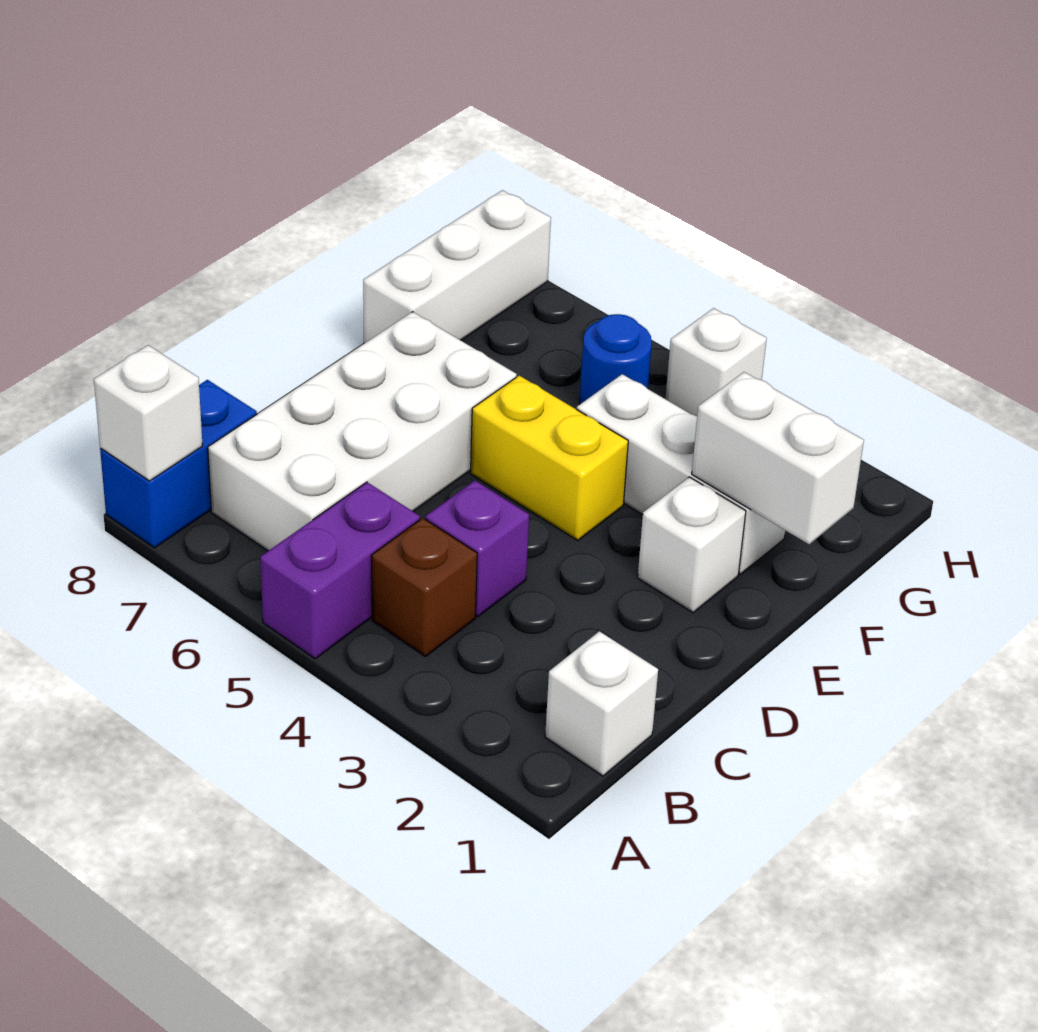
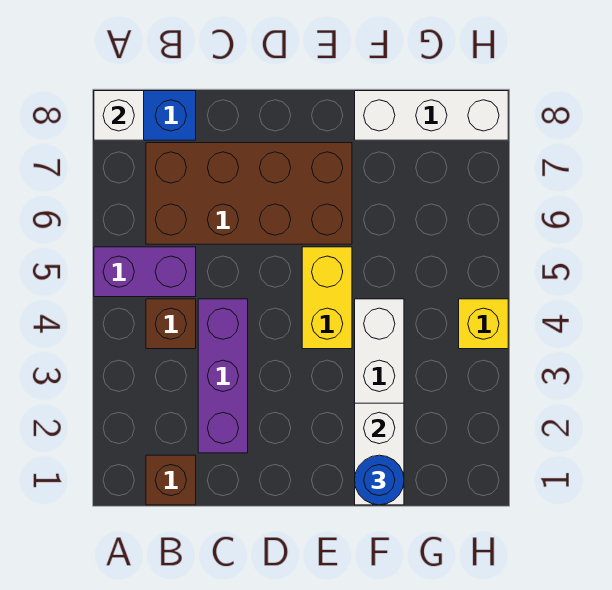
white 1x1 brick [545,631,658,776] -> brown 1x1 brick [146,455,196,505]
white 2x4 brick [208,312,517,551] -> brown 2x4 brick [146,143,352,244]
purple 1x1 brick [425,481,529,617] -> purple 1x3 brick [198,299,248,453]
white 1x1 brick [638,477,746,613] -> none
blue 1x1 round brick [580,314,652,404] -> blue 1x1 round brick moved to [355,455,404,505]
white 1x1 brick [665,308,767,416] -> yellow 1x1 brick [459,299,508,349]

